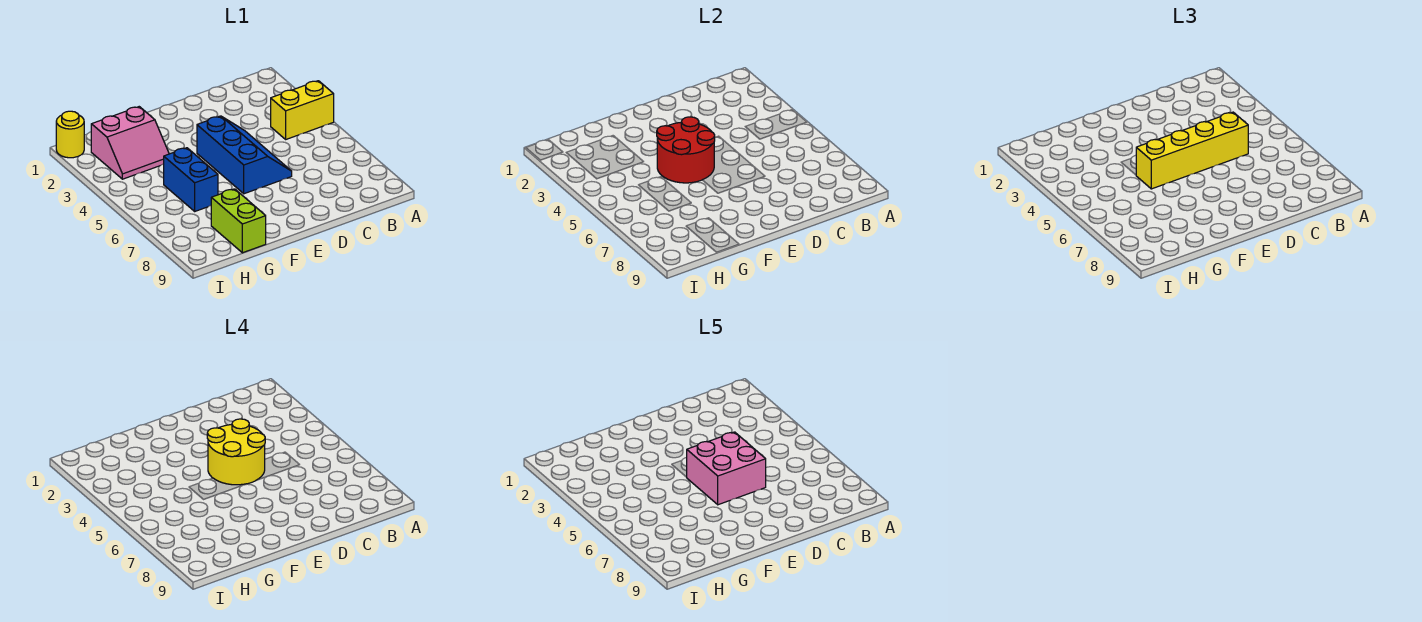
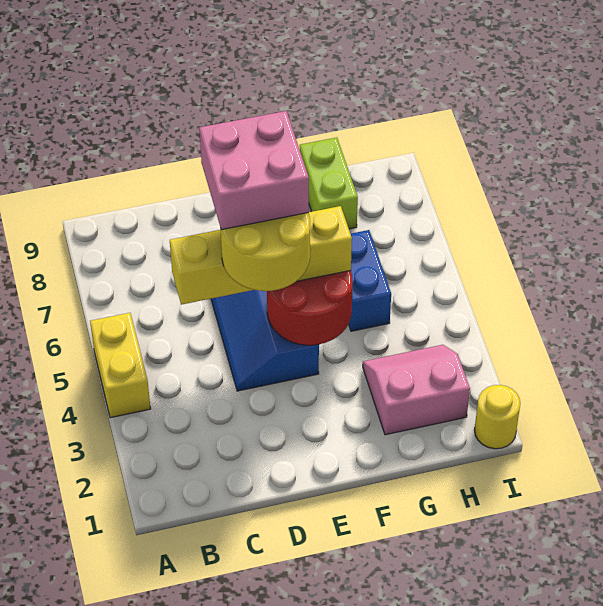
yellow 1x2 brick [271,81,334,139] -> yellow 1x2 brick turned to [90,313,151,418]

